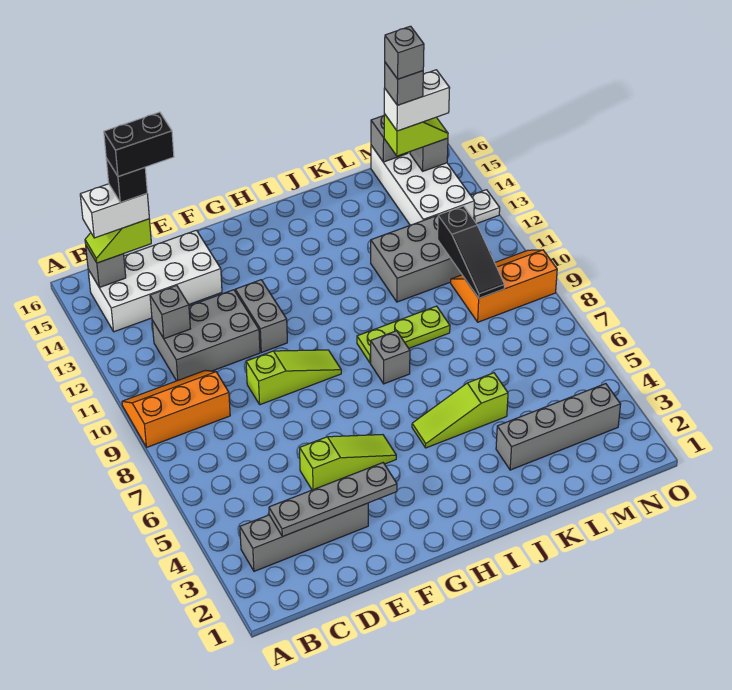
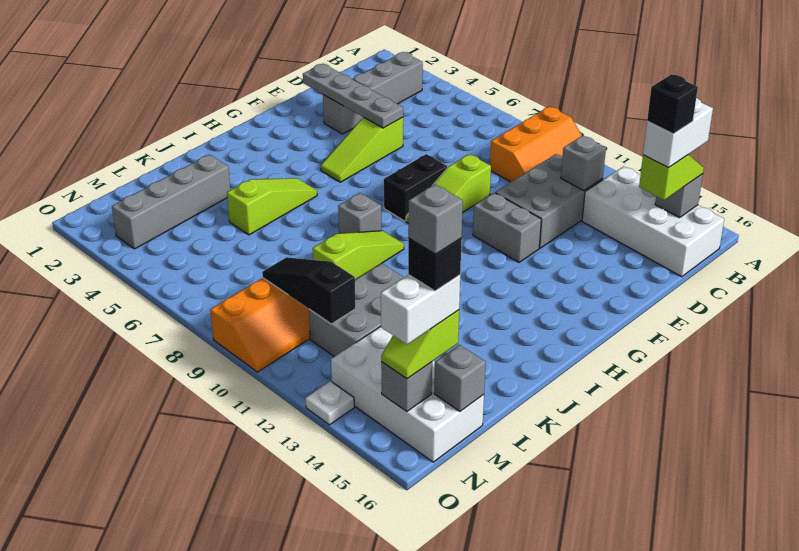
white 2x4 brick [88,230,222,332] -> white 2x4 brick turned to [582,166,724,277]
grey 1x4 plate [269,463,397,536] -> grey 1x4 plate turned to [303,64,403,128]
black 1x2 brick [104,112,174,177] -> black 1x2 brick moved to [384,154,447,221]
lime 1x3 plate [357,306,450,363] -> lime 1x3 slope [313,231,404,280]
grey 1x1 brick [385,63,423,105] -> black 1x1 brick [408,238,462,291]

